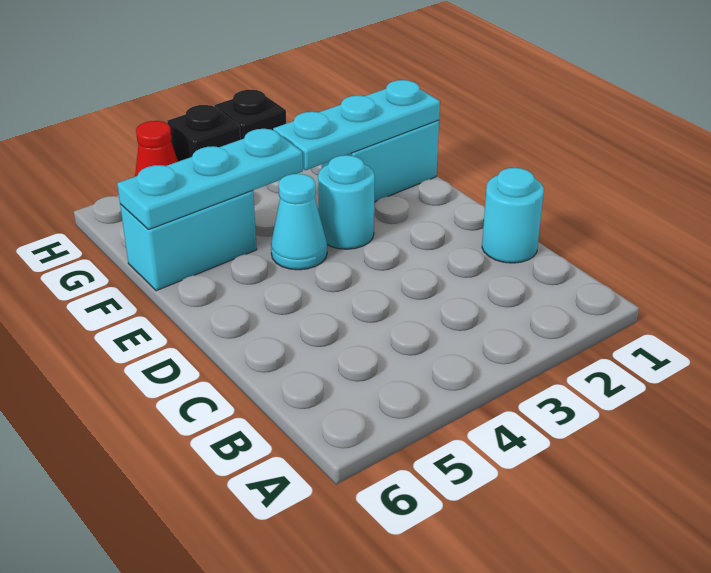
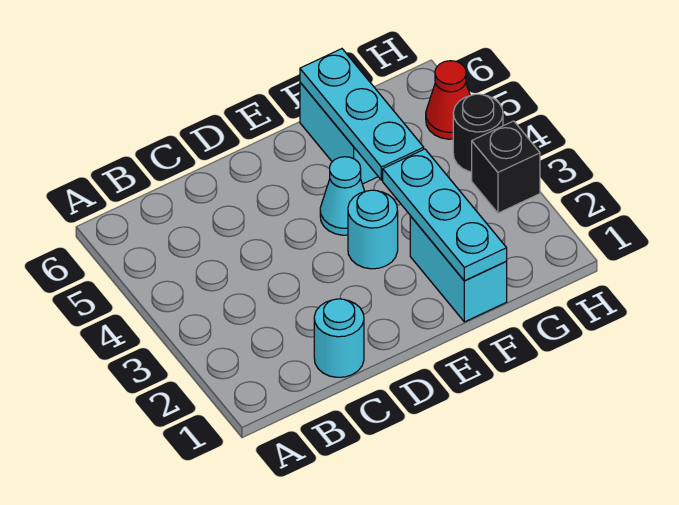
black 1x1 brick [167,105,241,162] -> black 1x1 round brick [453,94,503,172]

